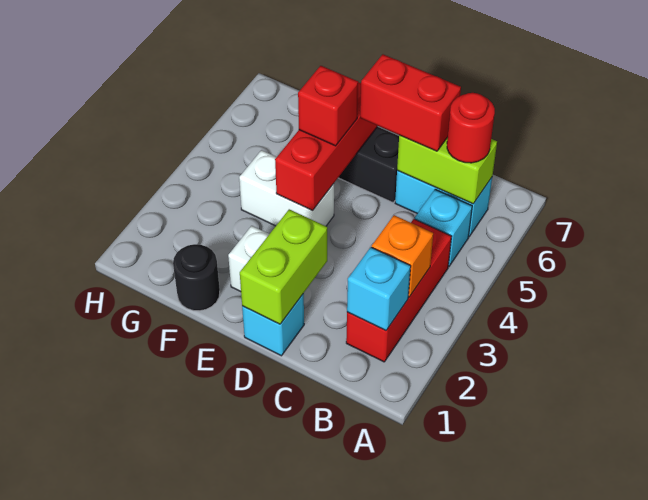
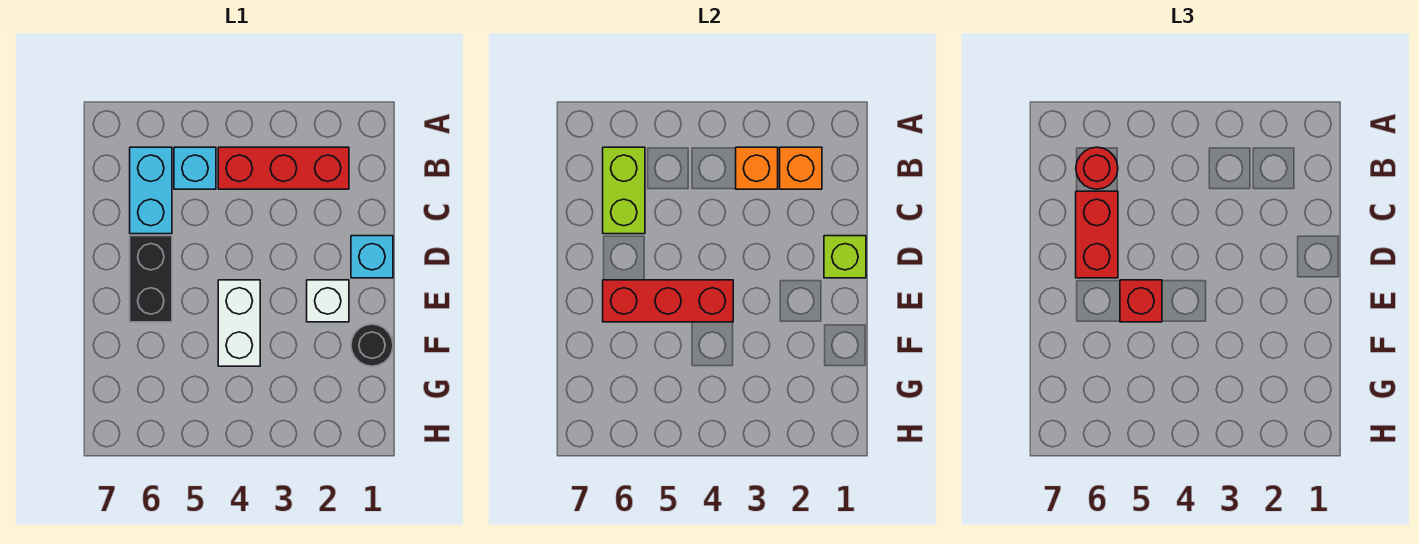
cyan 1x1 brick [347,247,411,331] -> orange 1x1 brick [780,147,822,189]
lime 1x2 brick [240,209,327,324] -> lime 1x1 brick [824,236,866,278]

